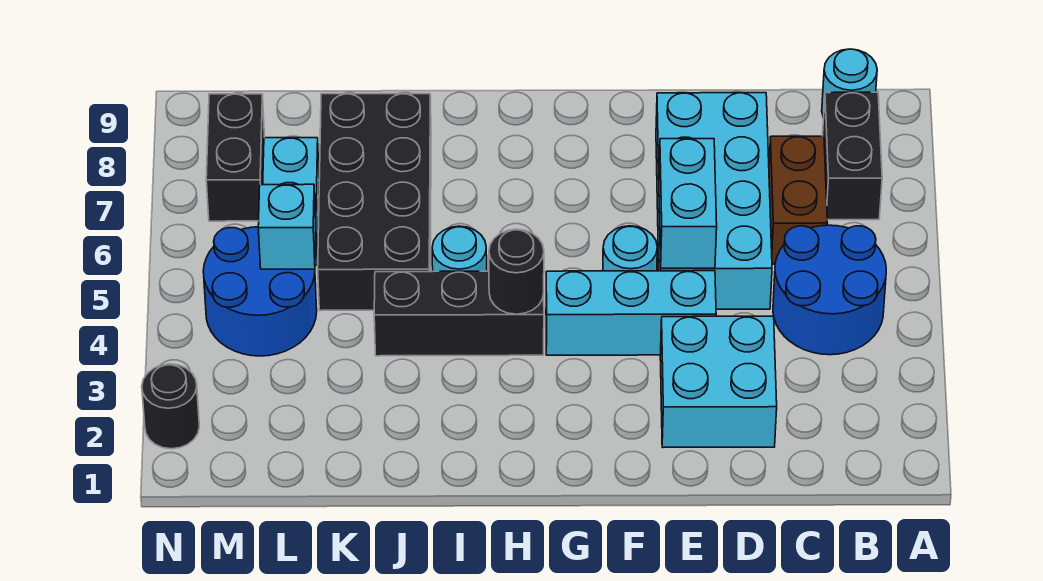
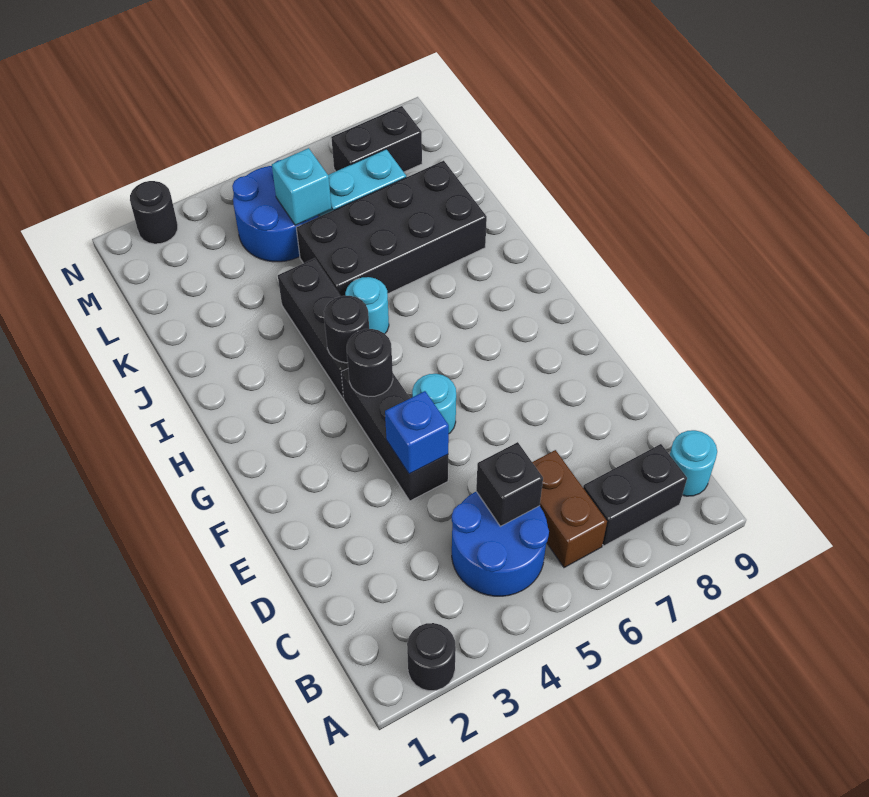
none -> black 1x1 round brick [407,623,456,691]
none -> black 1x1 brick [476,442,543,526]
brown 1x2 brick [769,136,827,264] -> brown 1x2 brick turned to [532,450,607,568]
cyan 2x2 brick [660,316,777,447] -> none
cyan 2x4 brick [656,93,772,309] -> none
cyan 1x3 brick [546,271,716,355] -> black 1x3 brick [341,369,448,501]
none -> blue 1x1 brick [385,391,449,474]
cyan 1x2 brick [659,139,717,268] -> none
none -> black 1x1 round brick [347,329,393,397]

